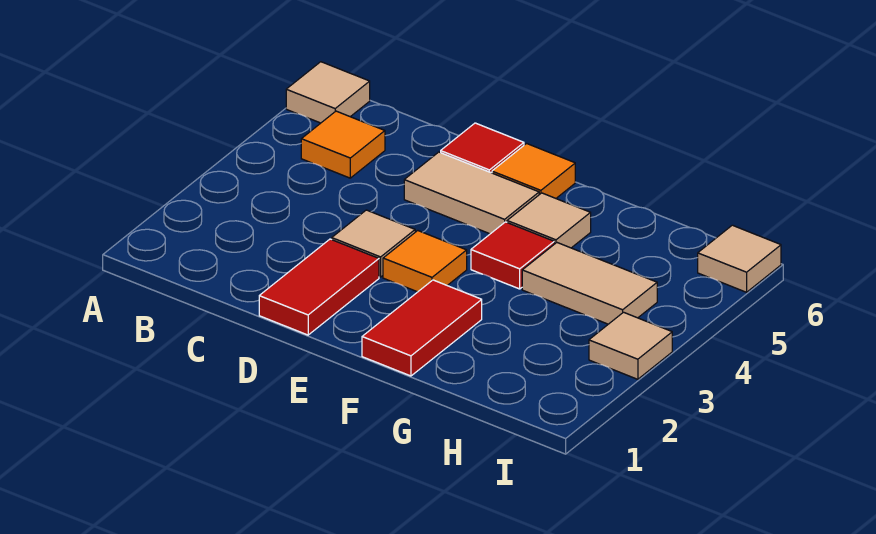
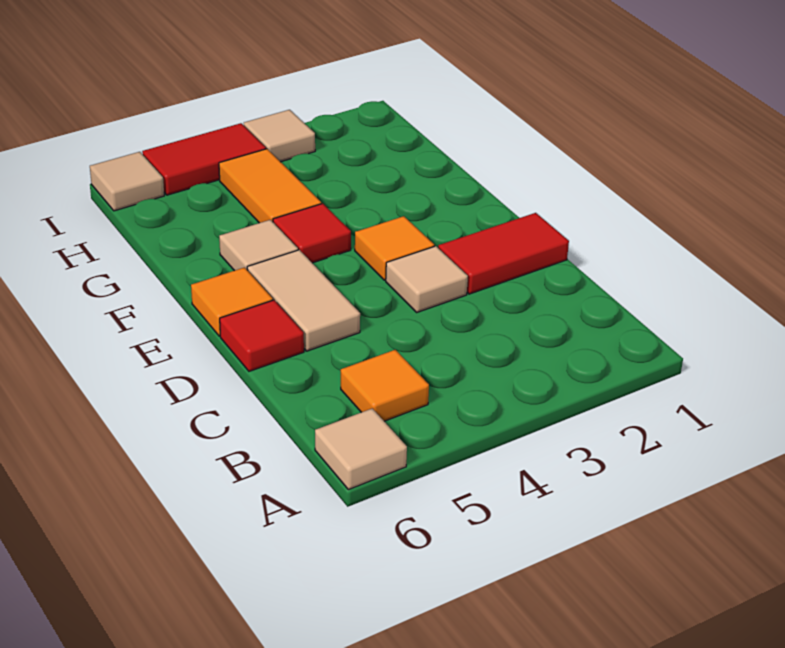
red 1x2 tile [362,280,482,376] -> red 1x2 tile moved to [142,123,266,195]
tan 1x2 tile [522,243,657,324] -> orange 1x2 tile [219,149,321,223]

